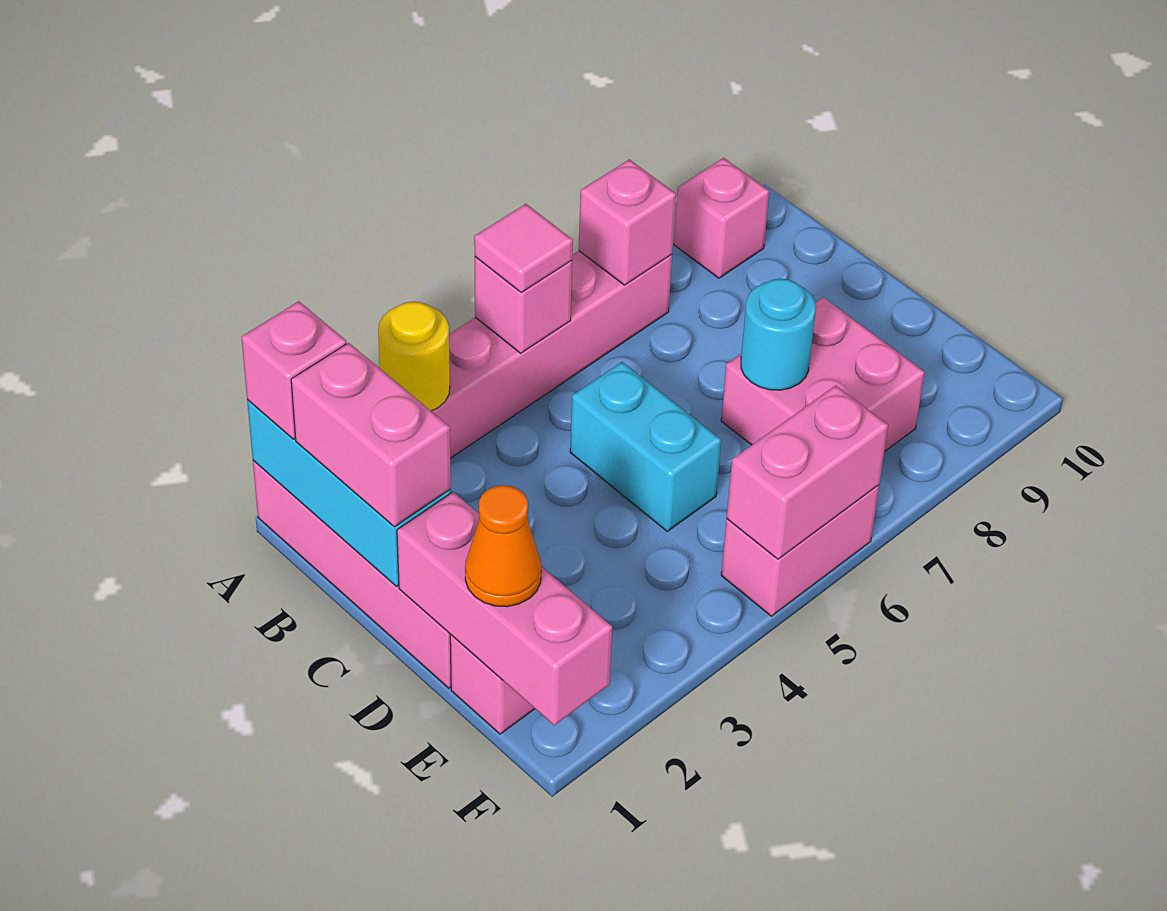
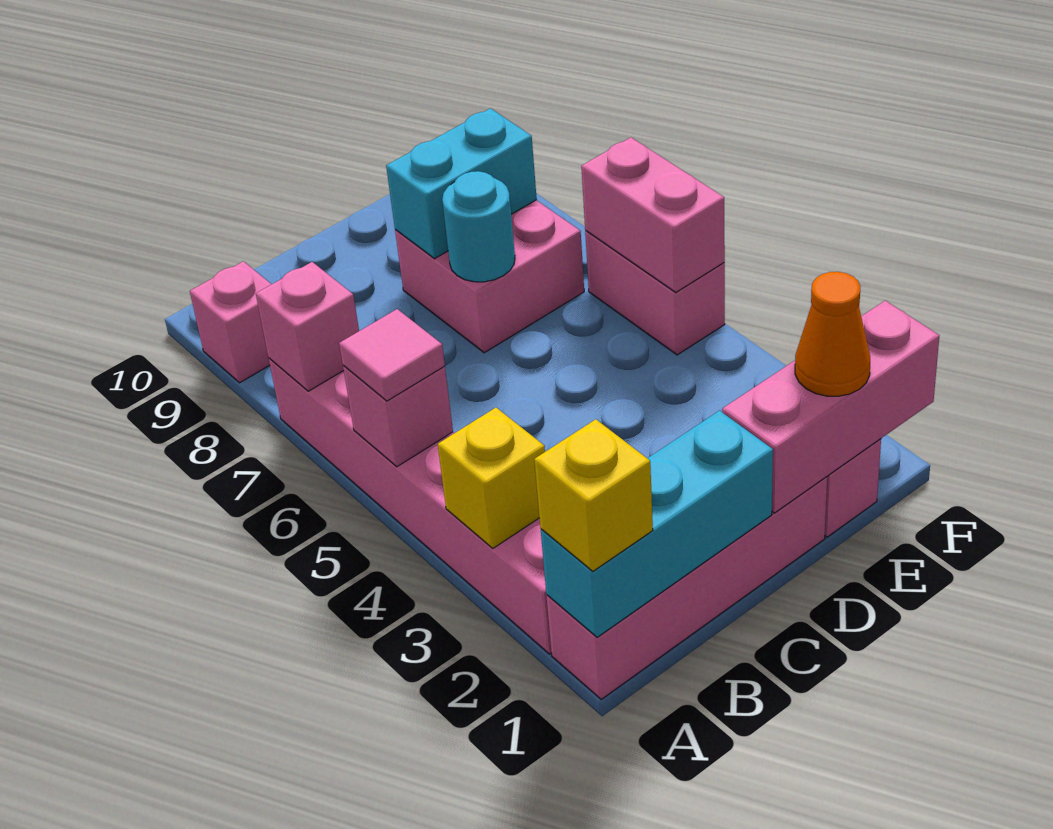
pink 1x1 brick [241,301,346,439] -> yellow 1x1 brick [534,419,653,571]
yellow 1x1 round brick [378,302,450,411] -> yellow 1x1 brick [438,408,545,549]
pink 1x2 brick [291,343,451,527] -> none
cyan 1x2 brick [570,362,721,531] -> cyan 1x2 brick moved to [386,108,537,259]

